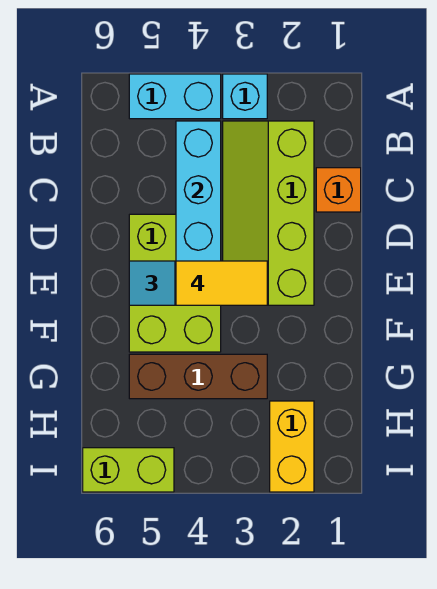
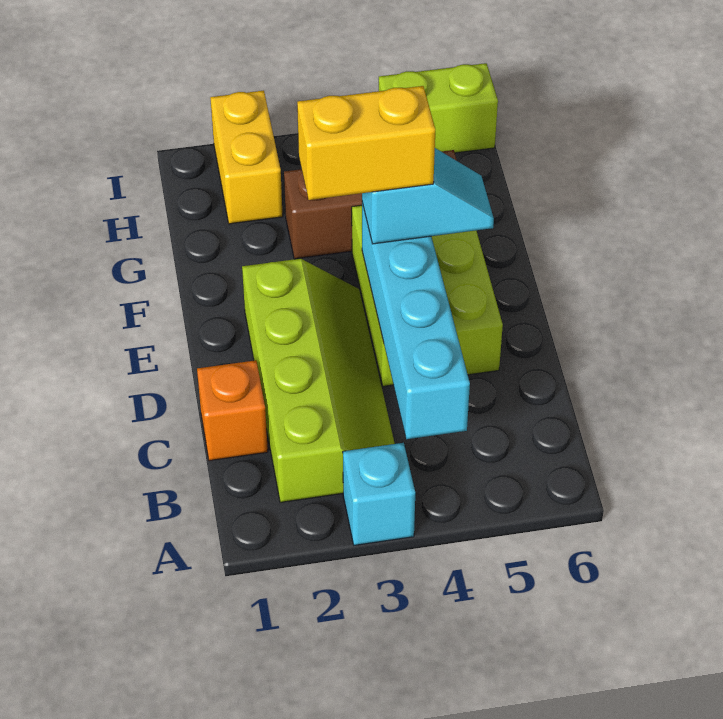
cyan 1x2 brick [129,74,221,119] -> none
yellow 1x2 tile [176,261,267,305] -> yellow 1x2 brick [297,86,435,200]

